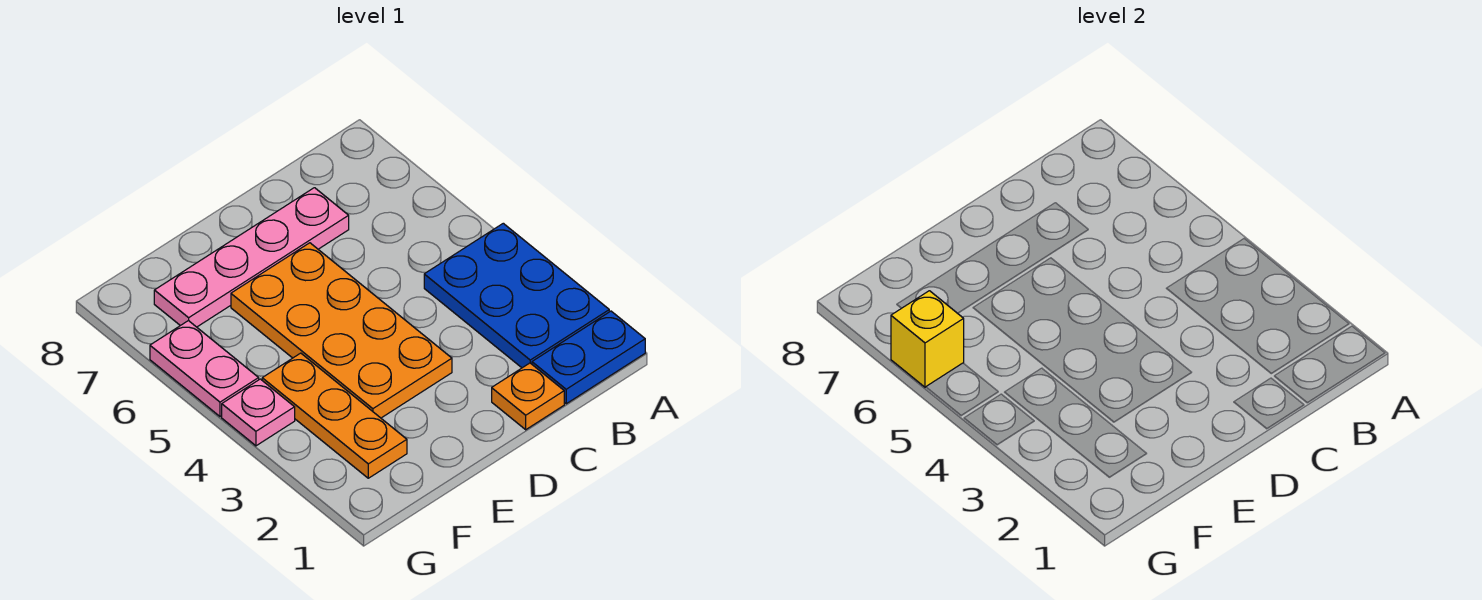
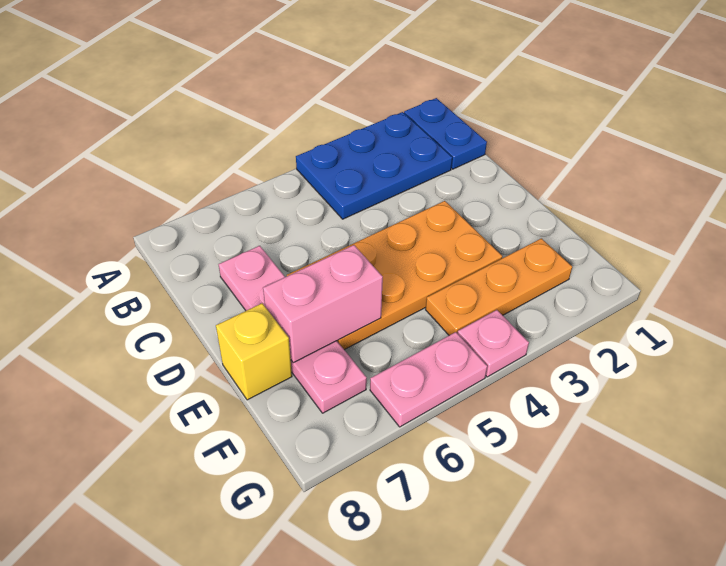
orange 1x1 plate [492,363,564,430] -> none
none -> pink 1x2 brick [263,245,383,363]
yellow 1x1 brick [891,291,964,387] -> yellow 1x1 brick moved to [216,303,292,400]

